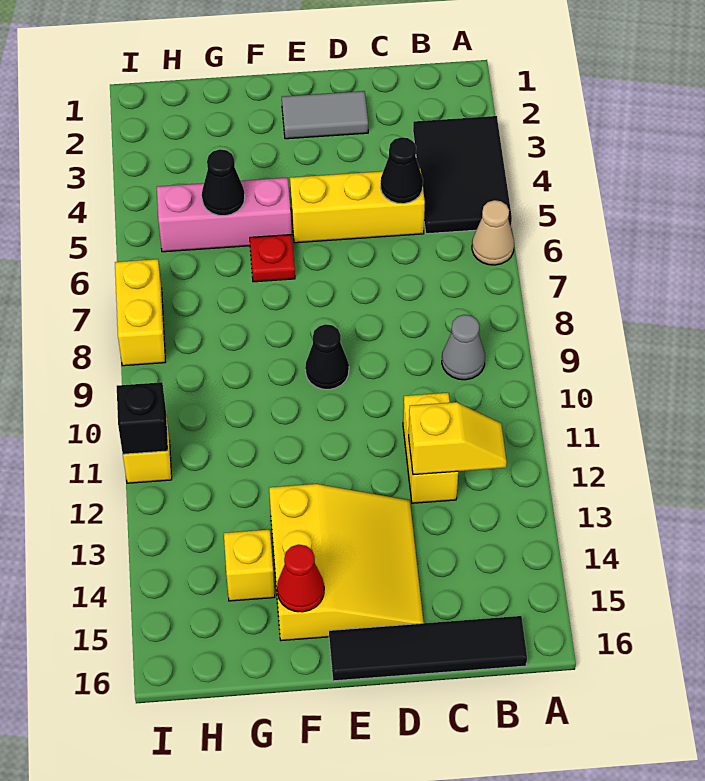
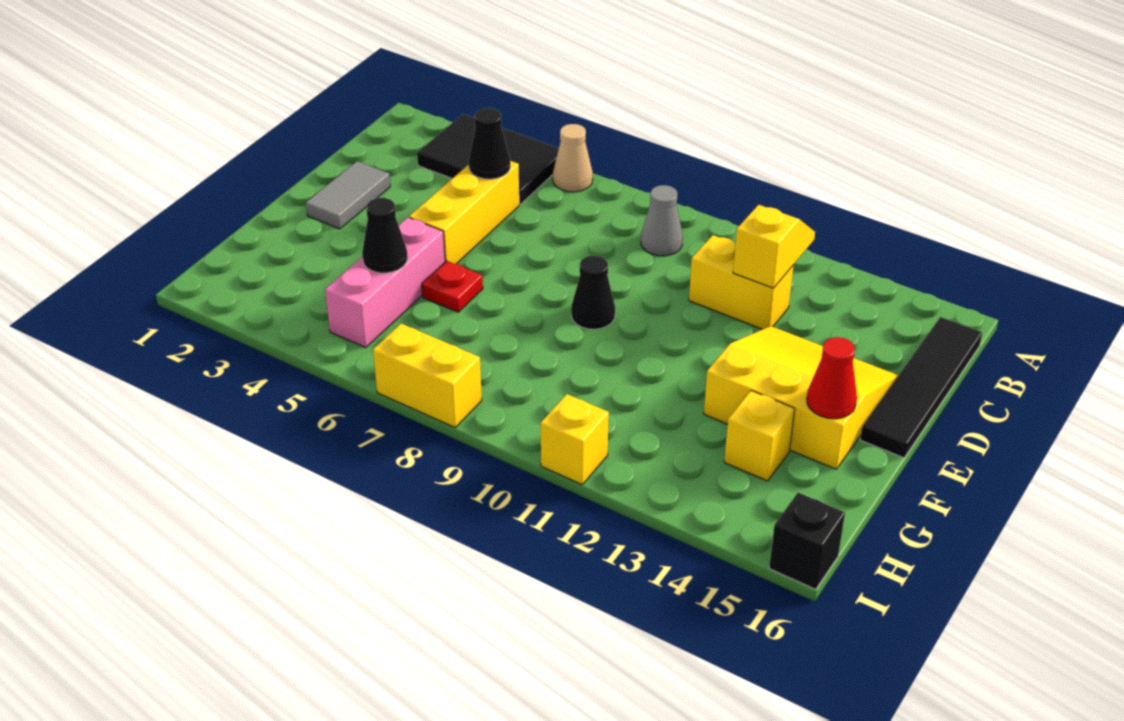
black 1x1 brick [117,382,168,454] -> black 1x1 brick moved to [769,493,845,589]

